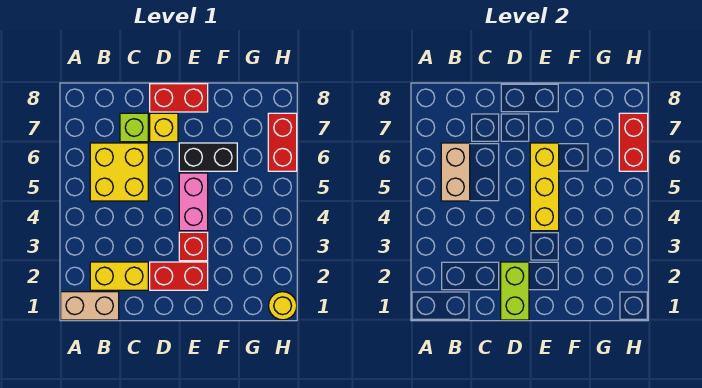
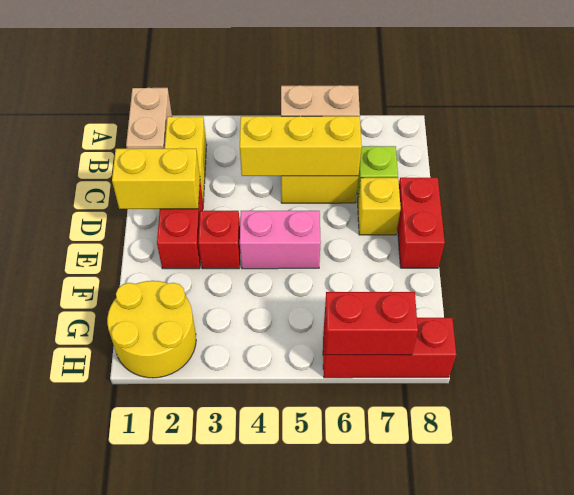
lime 1x2 brick [501,262,529,320] -> yellow 1x2 brick [112,149,200,209]
yellow 1x3 brick [530,143,559,231] -> yellow 1x3 brick moved to [240,116,362,176]
black 1x2 brick [179,143,237,171] -> none
yellow 1x1 round brick [269,292,297,320] -> yellow 2x2 round brick [107,281,196,378]
red 1x2 brick [268,113,297,171] -> red 1x3 brick [323,318,456,378]

